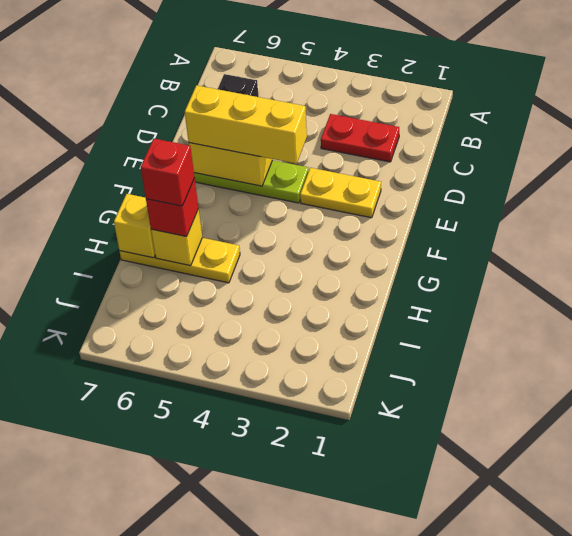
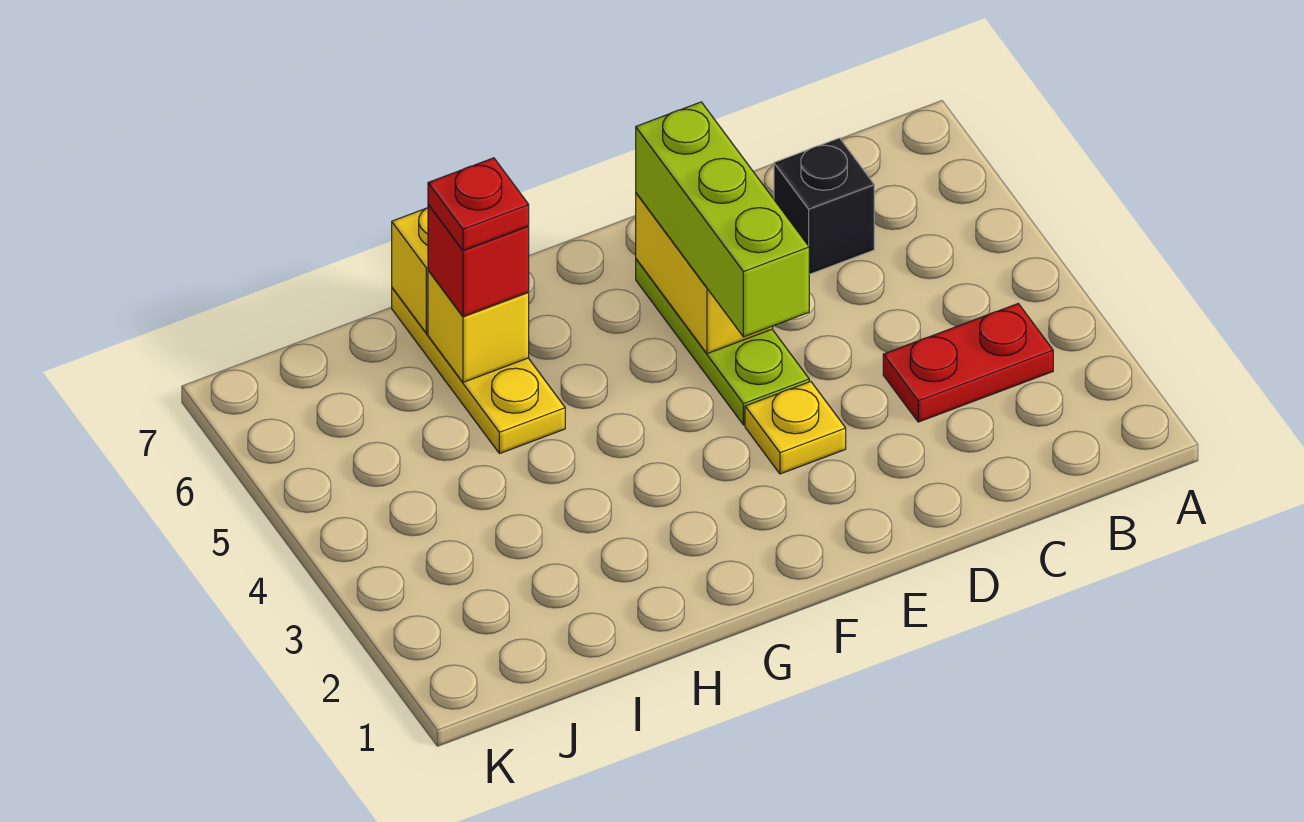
red 1x2 plate [321,114,399,162] -> red 1x2 plate turned to [883,304,1053,422]
yellow 1x2 plate [300,168,381,218] -> yellow 1x1 plate [745,381,846,474]
yellow 1x3 brick [185,85,307,164] -> lime 1x3 brick [636,102,809,337]
red 1x1 brick [141,139,195,206] -> red 1x1 plate [428,158,529,250]

